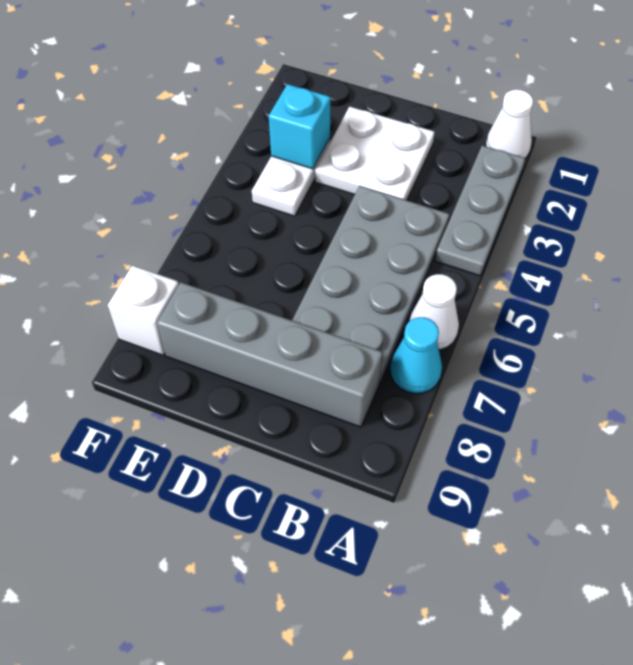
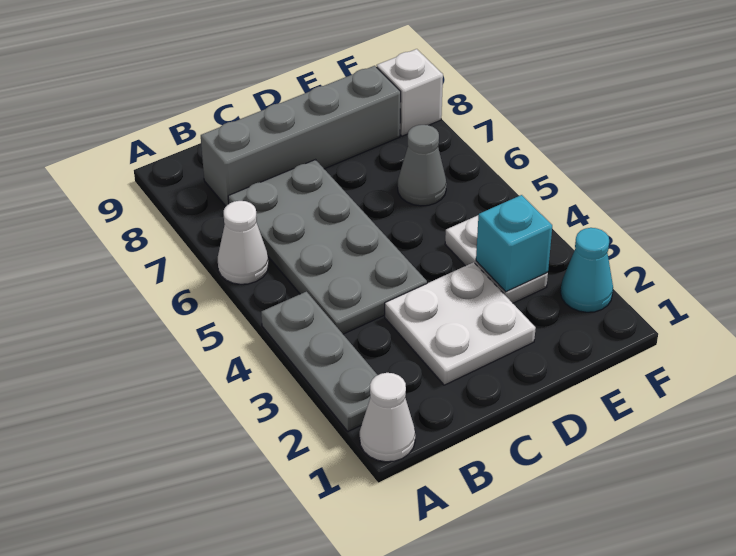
cyan 1x1 cone [390,317,442,393] -> cyan 1x1 cone moved to [561,228,613,312]
none -> grey 1x1 cone [398,125,447,206]

